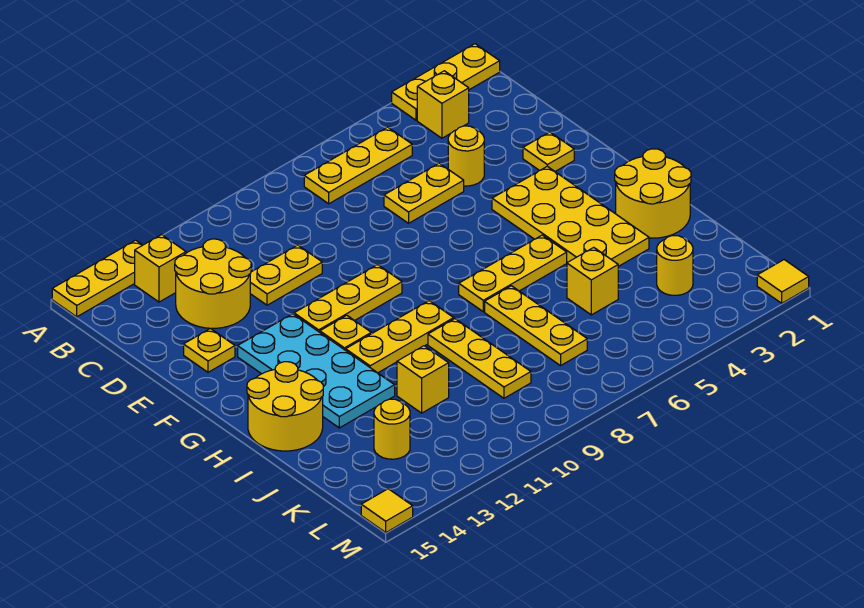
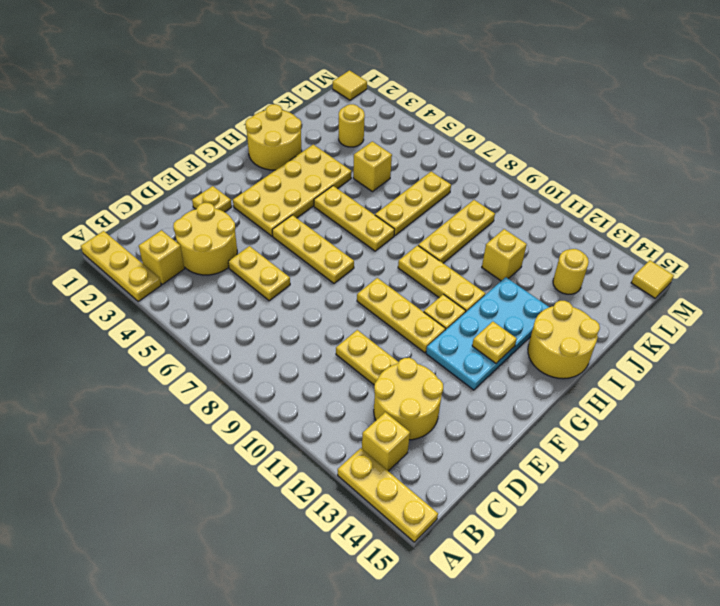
yellow 1x3 plate [304,127,412,204] -> yellow 1x3 plate moved to [272,215,354,283]
yellow 1x1 round brick [448,126,484,186] -> yellow 2x2 round brick [173,203,237,275]
yellow 1x1 plate [184,328,235,372] -> yellow 1x1 plate moved to [472,322,517,363]

